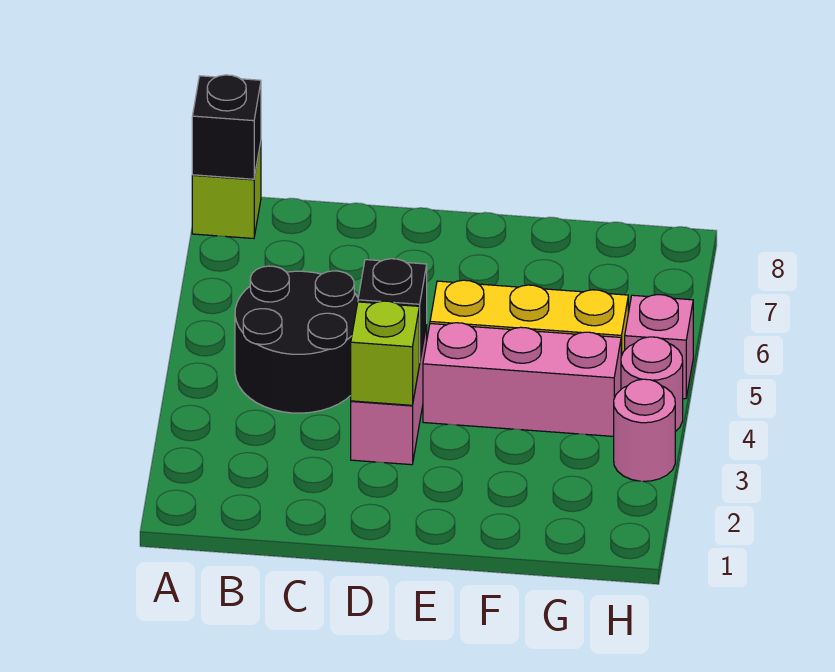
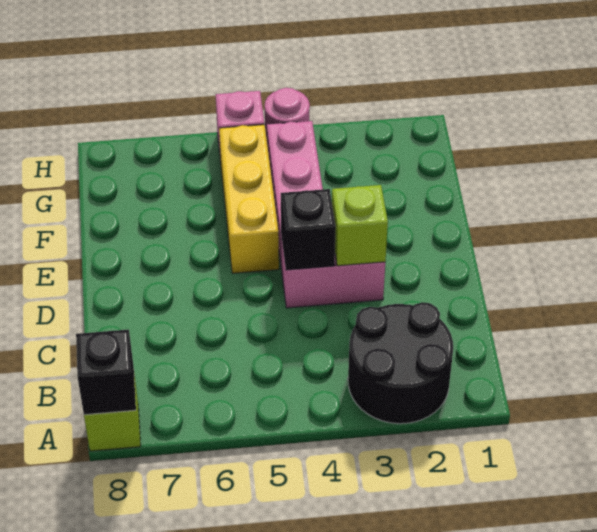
black 2x2 round brick [235,266,358,413] -> black 2x2 round brick moved to [348,302,453,424]
pink 1x1 round brick [614,379,675,481] -> none

